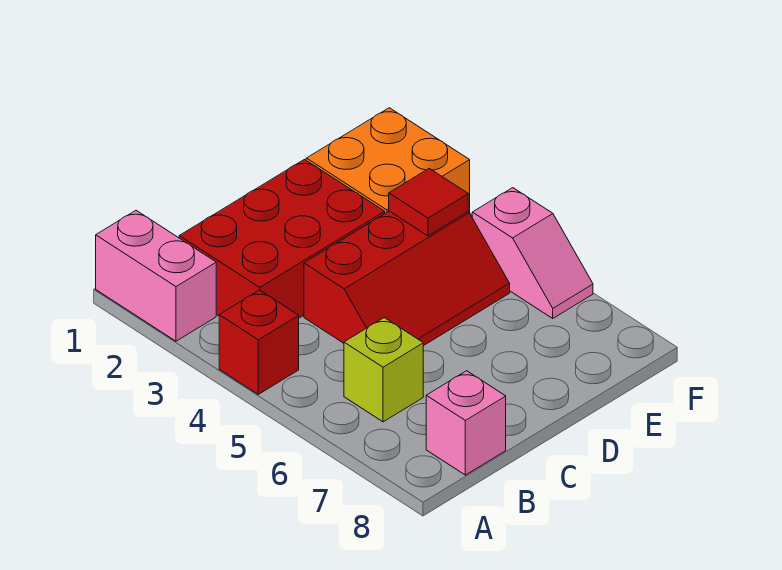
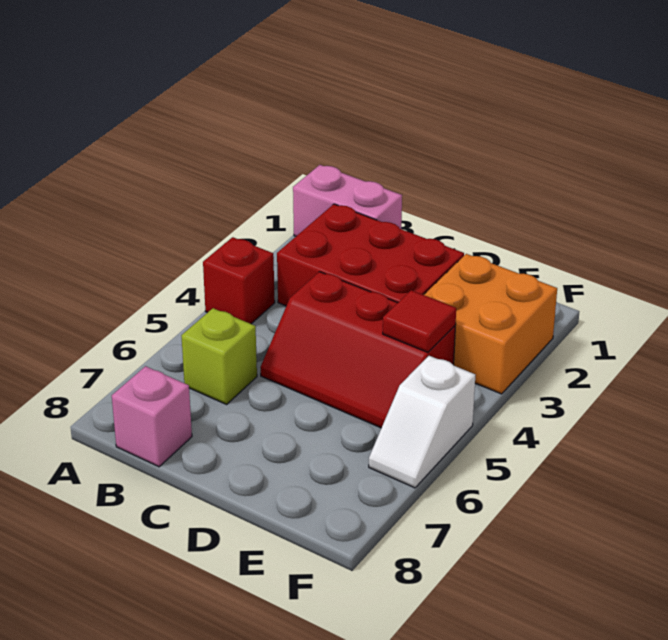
pink 1x2 brick [96,211,216,341] -> pink 1x2 brick turned to [293,165,402,236]
pink 1x2 slope [472,188,593,318] -> white 1x2 slope [369,356,475,488]

